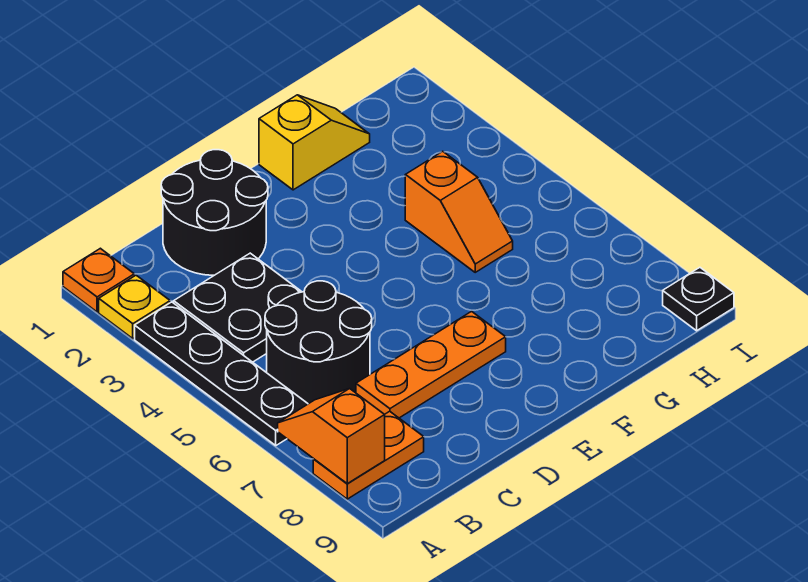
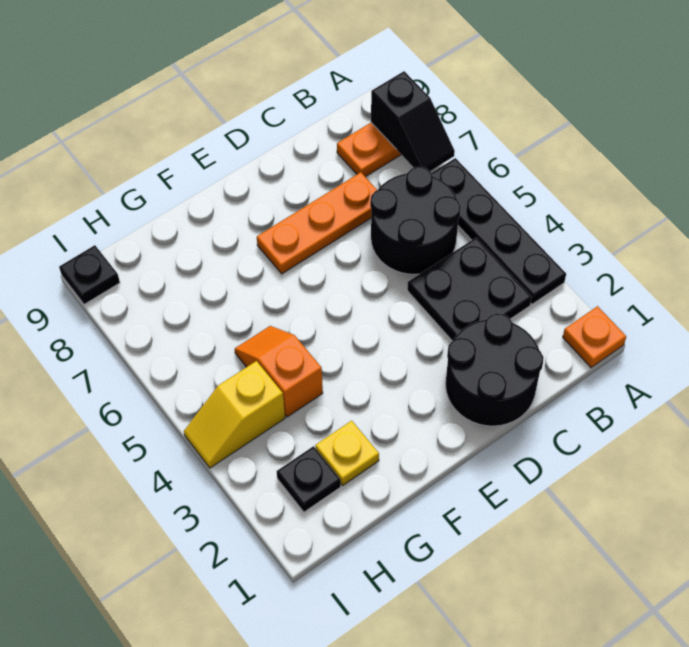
yellow 1x1 plate [99,275,170,339] -> yellow 1x1 plate moved to [315,421,379,485]
orange 1x2 slope [278,389,385,483] -> black 1x2 slope [371,71,455,171]
yellow 1x2 slope [259,95,370,190] -> yellow 1x2 slope moved to [184,361,285,468]
none -> black 1x1 plate [277,446,341,512]

